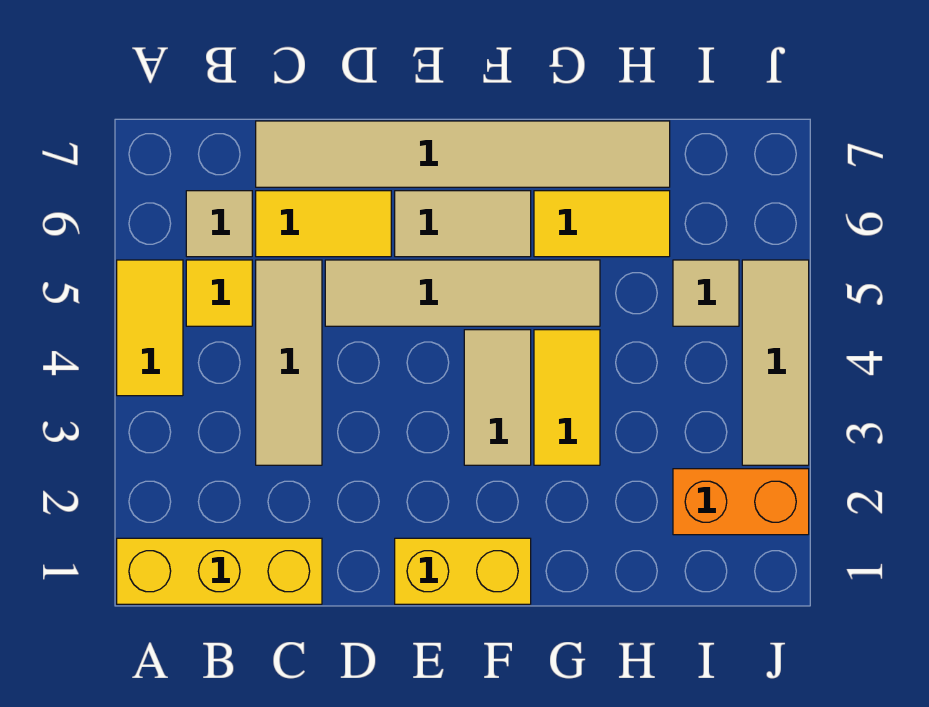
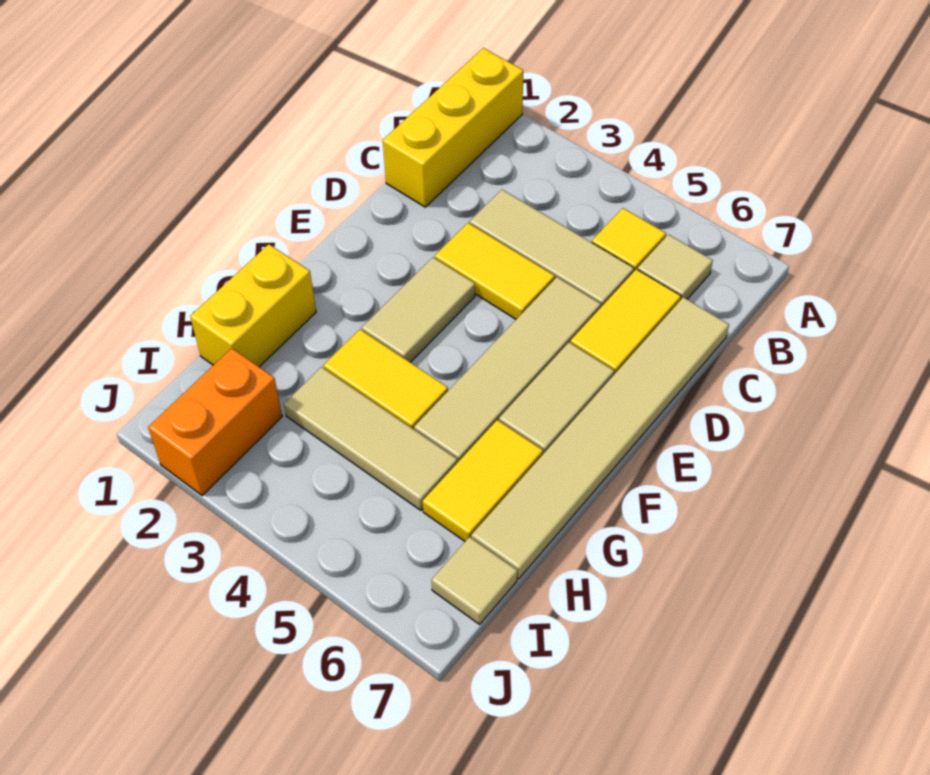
yellow 1x2 tile [117,260,183,396] -> yellow 1x2 tile moved to [435,223,555,319]
yellow 1x2 brick [395,538,531,604] -> yellow 1x2 brick moved to [190,244,316,367]
tan 1x2 tile [464,330,531,465] -> tan 1x2 tile turned to [362,257,475,362]
tan 1x1 tile [673,260,739,326] -> tan 1x1 tile moved to [432,537,517,624]
tan 1x3 tile [742,260,809,465] -> tan 1x3 tile moved to [284,367,457,510]

